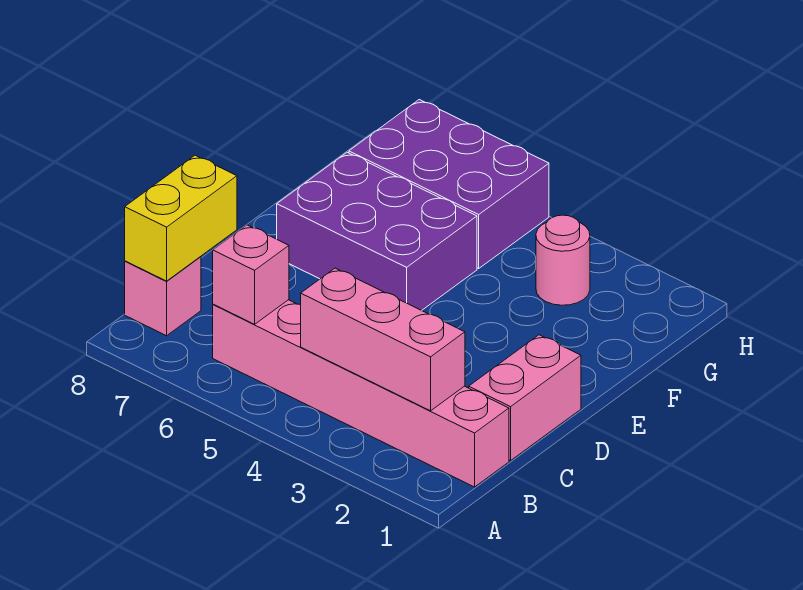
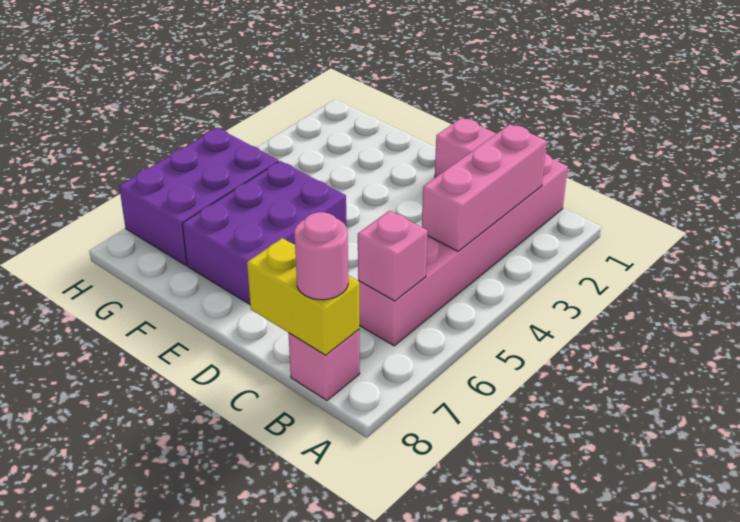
pink 1x1 round brick [536,215,590,305] -> pink 1x1 round brick moved to [294,212,348,300]

